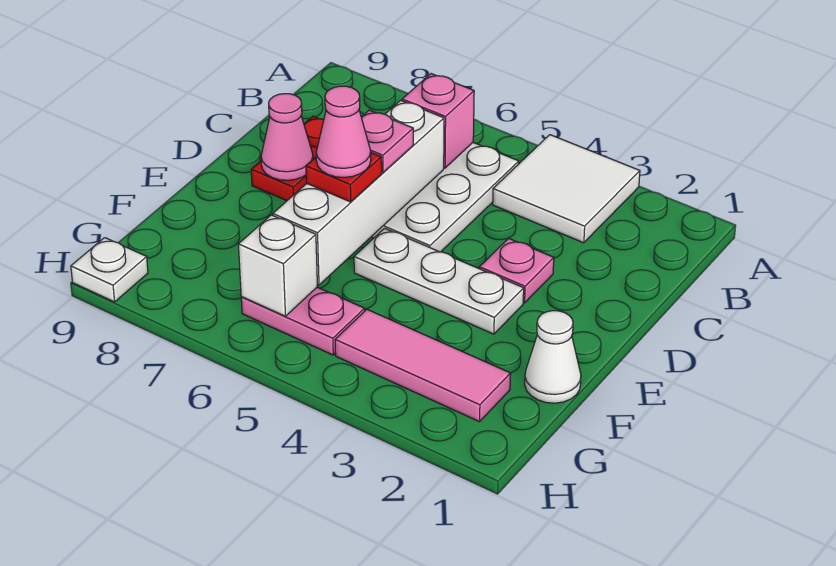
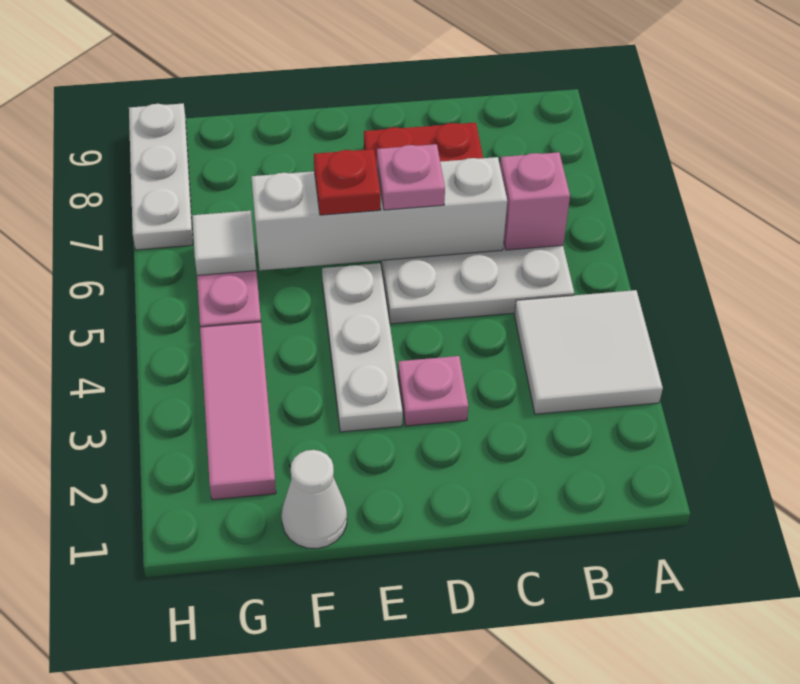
pink 1x1 cone [261,94,313,180] -> none
pink 1x1 cone [316,86,371,177] -> none
white 1x1 brick [238,215,317,316] -> white 1x1 tile [192,211,256,275]
white 1x1 plate [71,238,148,302] -> white 1x3 plate [129,103,193,250]

